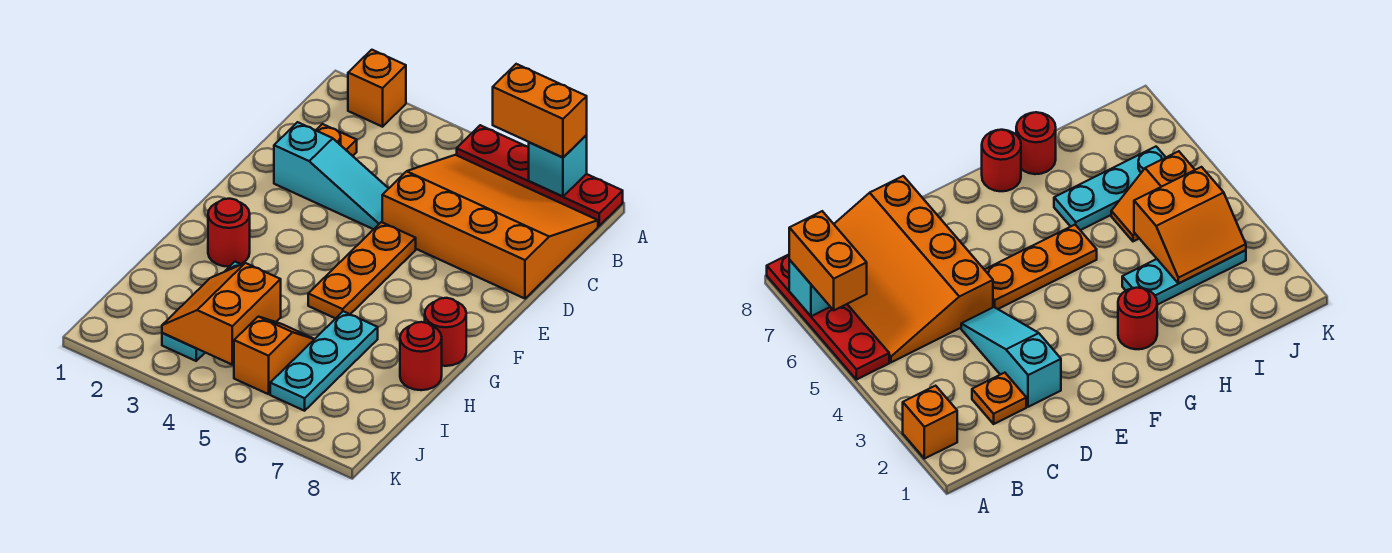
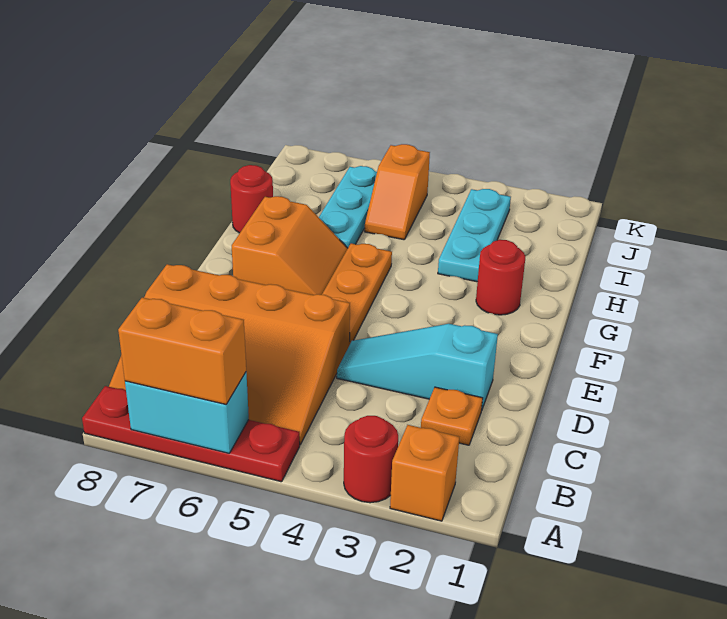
cyan 1x1 brick [529,135,587,197] -> cyan 1x2 brick [125,372,249,453]
red 1x1 round brick [425,298,466,366] -> red 1x1 round brick moved to [344,416,398,503]
orange 2x2 slope [162,263,281,364] -> orange 2x2 slope moved to [232,196,348,295]

